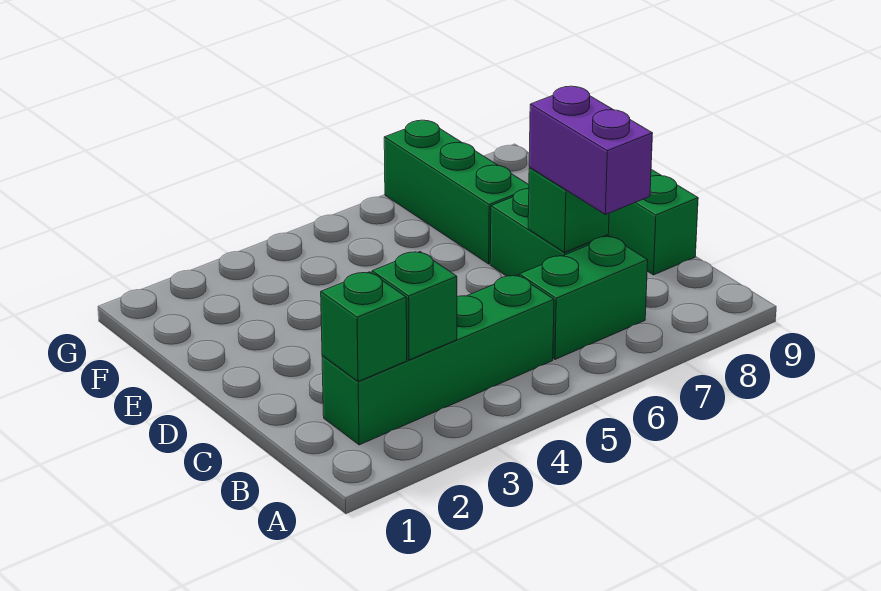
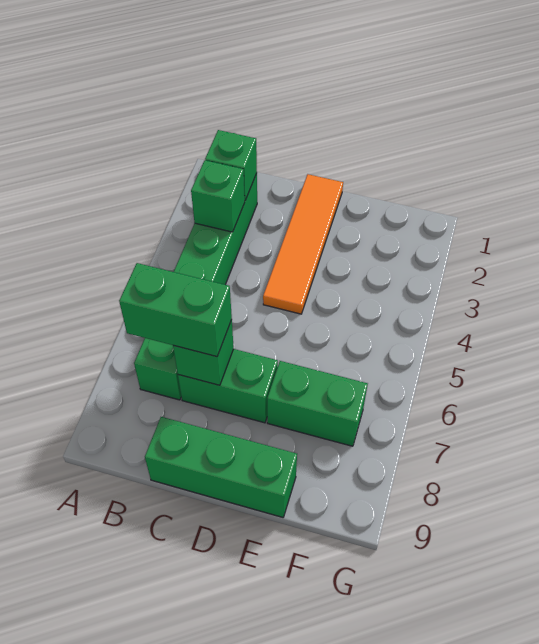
purple 1x2 brick [529,86,653,215] -> green 1x2 brick [119,263,232,357]
none -> orange 1x4 tile [263,174,343,314]
green 1x3 brick [384,120,529,264] -> green 1x2 brick [267,361,368,446]

